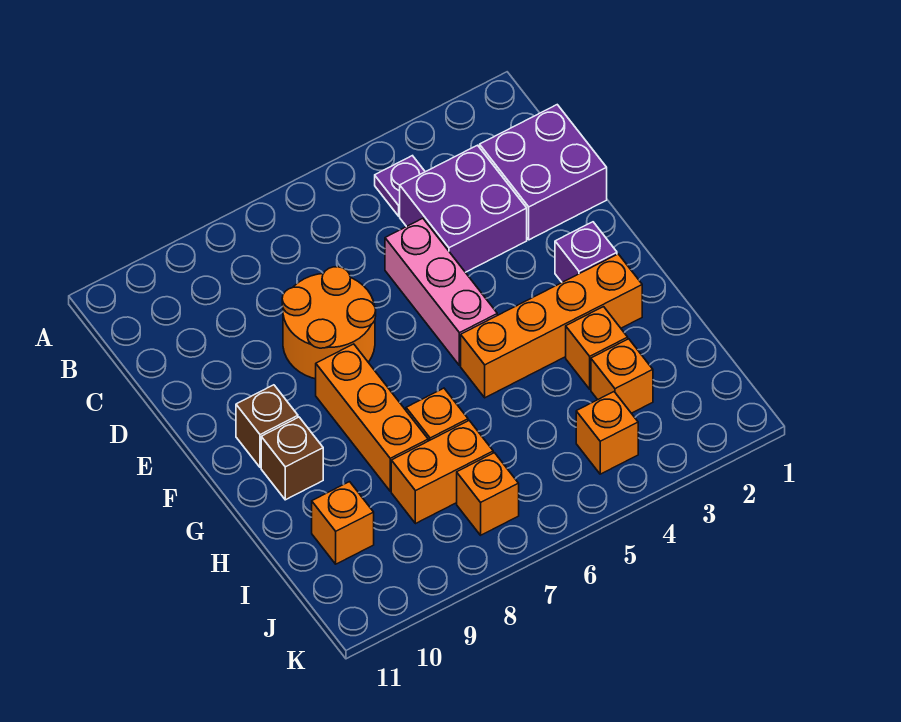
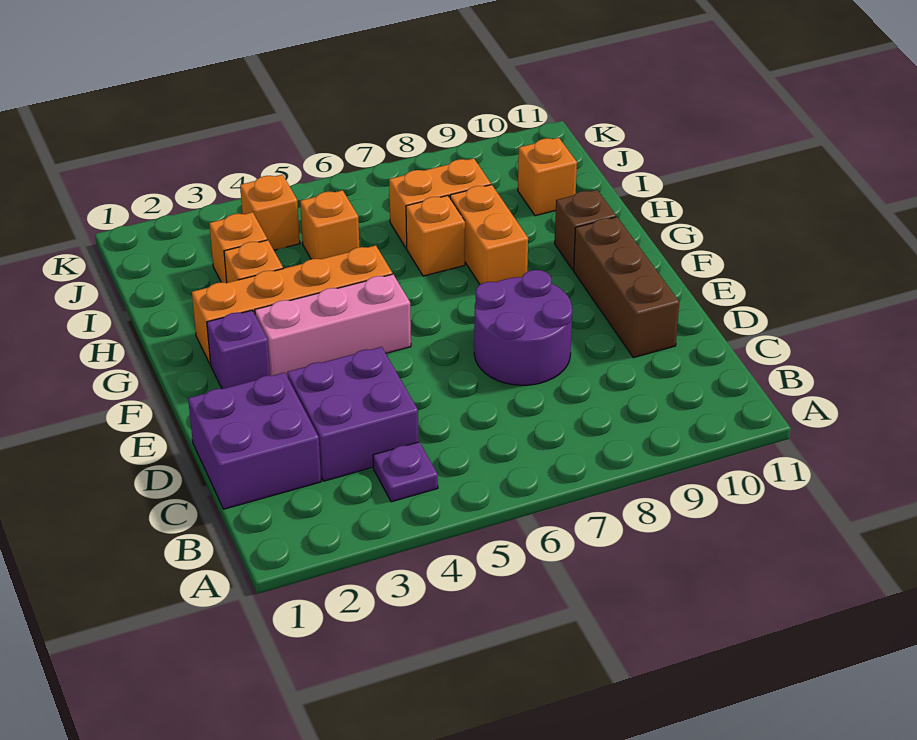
pink 1x3 brick [385,218,497,366] -> pink 1x3 brick turned to [255,274,411,377]
orange 2x2 round brick [282,267,376,379] -> purple 2x2 round brick [474,270,572,385]
orange 1x3 brick [316,344,428,491] -> orange 1x2 brick [450,185,528,284]
brown 1x1 brick [236,385,298,468] -> brown 1x3 brick [574,217,679,358]
orange 1x1 brick [457,453,519,535] -> orange 1x1 brick moved to [300,190,359,259]

